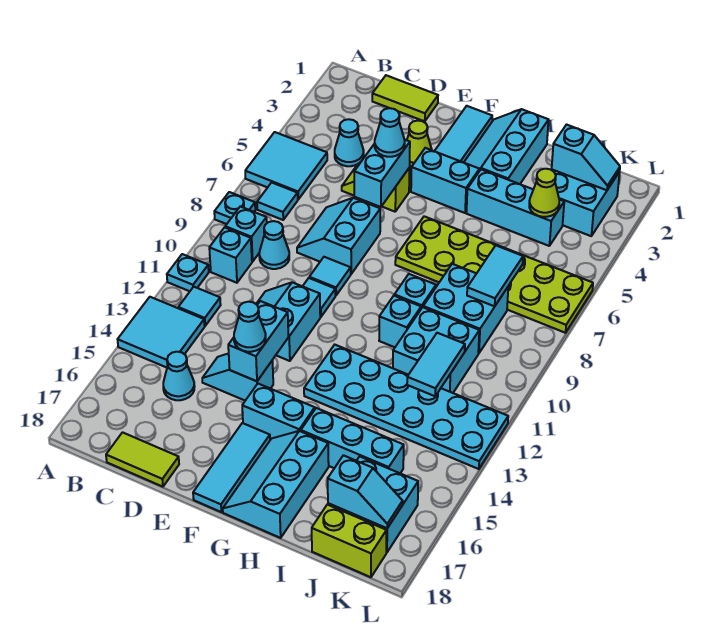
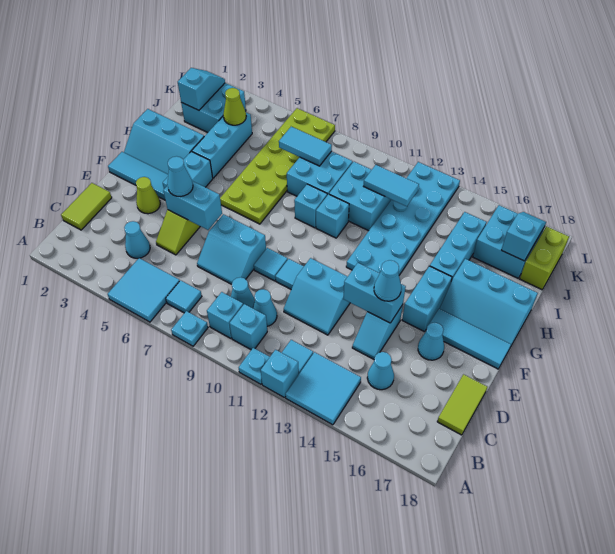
none -> cyan 1x1 brick [261,350,299,398]
none -> cyan 1x1 cone [253,289,277,326]
none -> cyan 1x1 cone [418,323,444,360]

